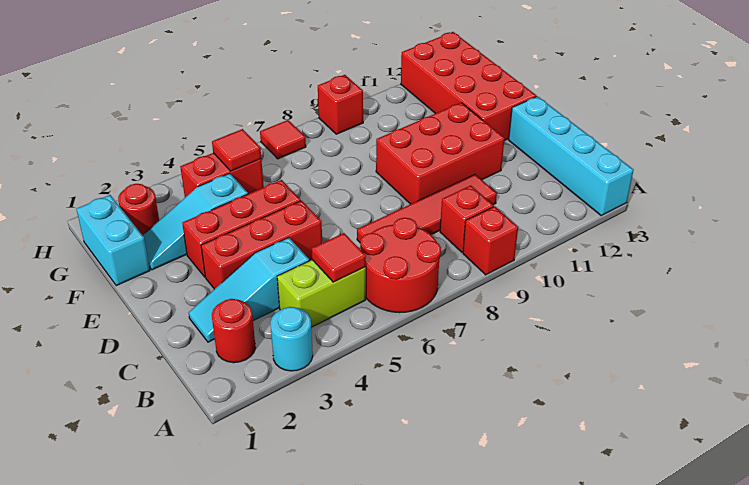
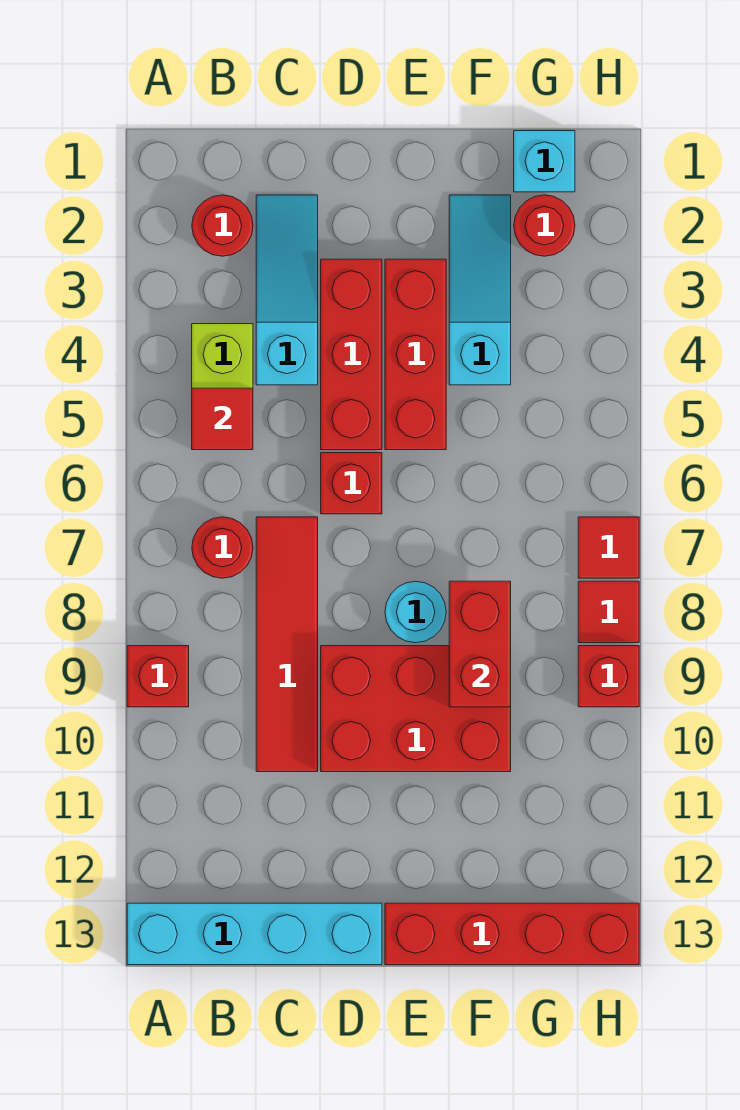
cyan 1x1 round brick [270,307,313,371] -> cyan 1x1 round brick moved to [385,581,446,643]
red 2x2 round brick [360,218,441,313] -> red 1x1 round brick [192,517,253,578]
red 1x1 brick [440,185,494,252] -> red 1x1 brick moved to [321,453,382,514]
red 2x3 brick [376,103,505,204] -> red 2x3 brick turned to [321,646,511,772]
red 2x4 brick [401,32,536,141] -> red 1x4 brick [385,903,639,965]
cyan 1x2 brick [76,195,150,286] -> cyan 1x1 brick [514,131,575,192]
red 1x2 brick [180,153,264,197] -> red 1x2 brick moved to [449,581,511,707]
red 1x1 tile [212,129,261,171] -> red 1x1 tile moved to [578,581,639,643]

